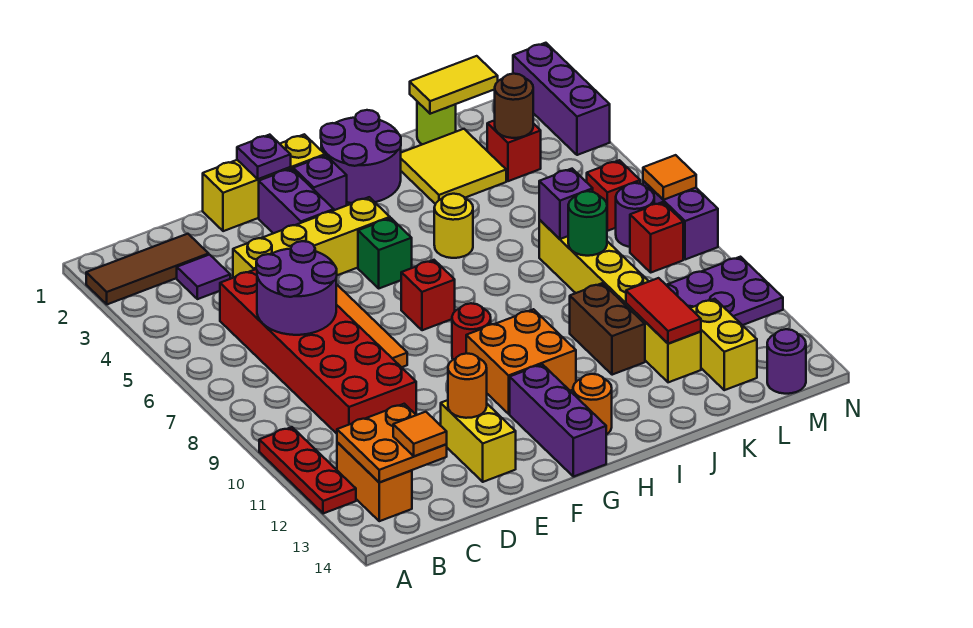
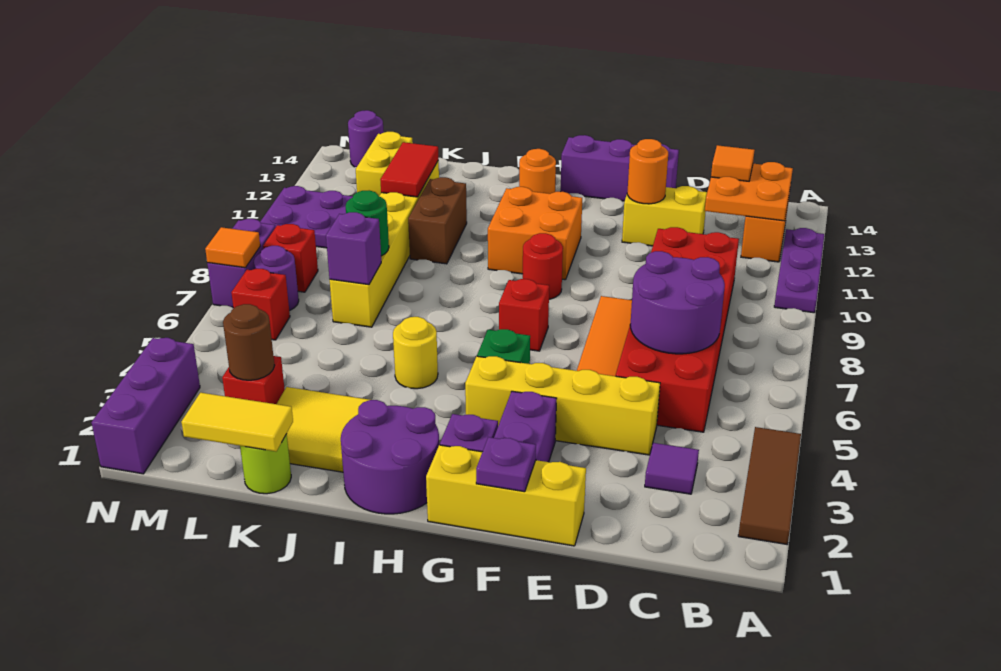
brown 1x3 tile [86,234,209,304] -> brown 1x3 tile turned to [738,427,801,544]
red 1x3 plate [259,427,356,514] -> purple 1x3 plate [774,228,824,313]
yellow 1x2 brick [441,400,516,482] -> yellow 1x2 brick turned to [622,186,707,246]
purple 1x3 brick [510,364,606,477] -> purple 1x3 brick turned to [561,135,679,201]

